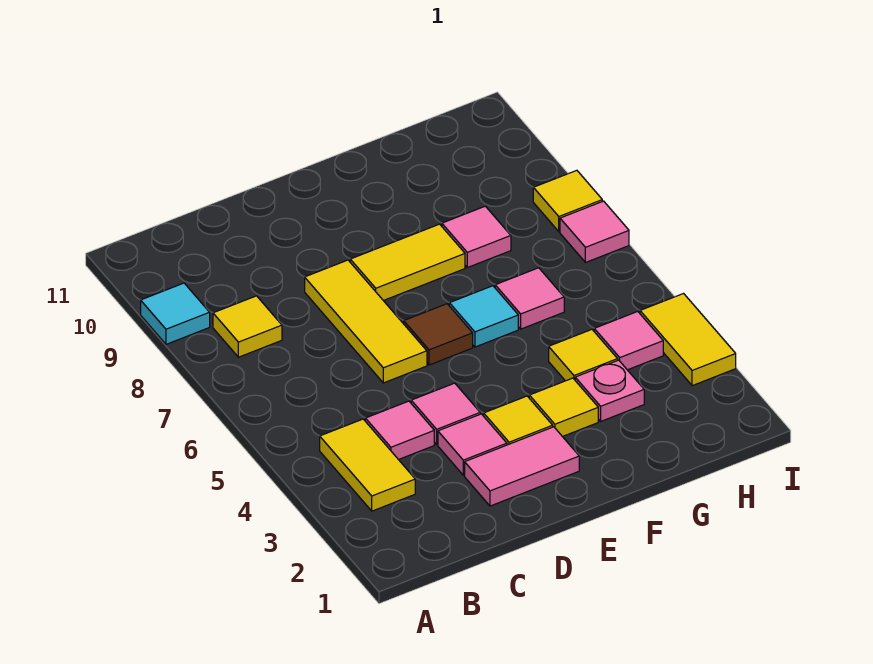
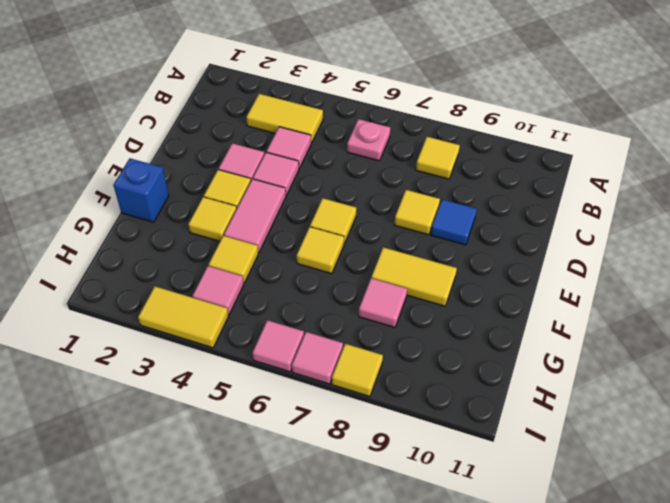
cyan 1x1 tile [141,283,210,344] -> none
pink 1x2 tile [465,427,579,506] -> pink 1x2 tile moved to [224,179,286,253]
yellow 1x3 tile [305,260,427,383] -> yellow 1x1 tile [394,190,440,235]
none -> blue 1x1 tile [431,199,477,245]
brown 1x1 tile [404,304,473,365] -> yellow 1x1 tile [310,198,356,244]
yellow 1x2 tile [350,224,465,301] -> yellow 1x2 tile turned to [371,247,457,306]
none -> blue 1x1 brick [113,158,169,222]
cyan 1x1 tile [449,286,518,347] -> yellow 1x1 tile [297,227,344,274]
pink 1x1 plate [575,360,644,421] -> pink 1x1 plate moved to [347,119,390,161]
pink 1x1 tile [495,268,564,329] -> pink 1x1 tile moved to [253,320,304,372]

